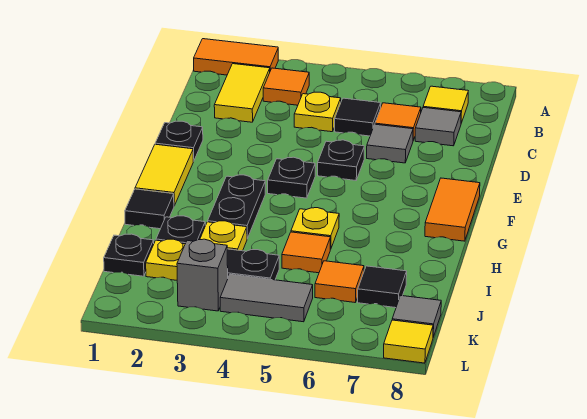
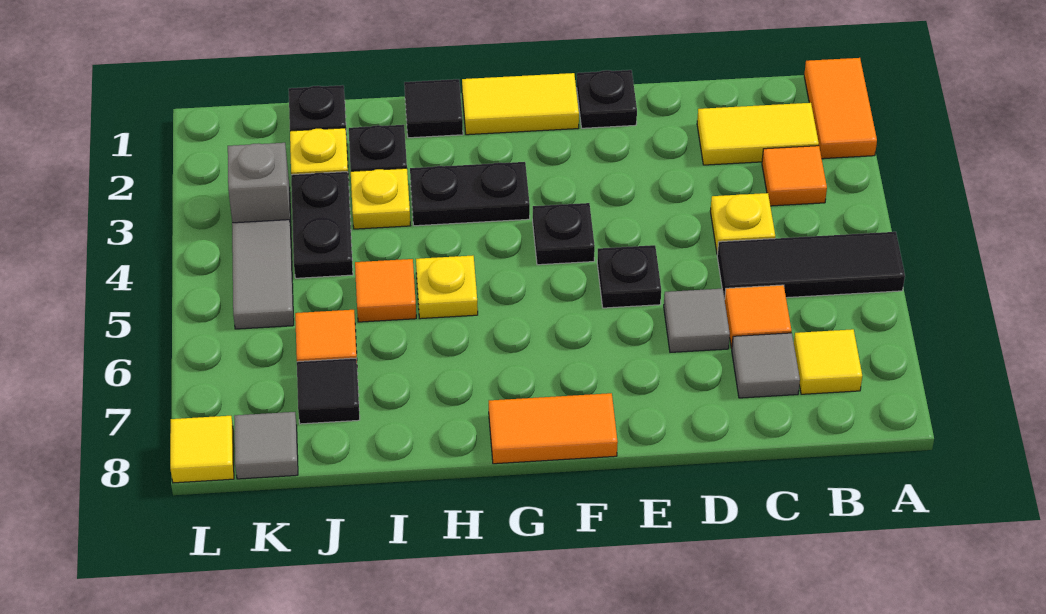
black 1x1 tile [335,98,381,136] -> black 1x3 tile [717,232,905,299]

